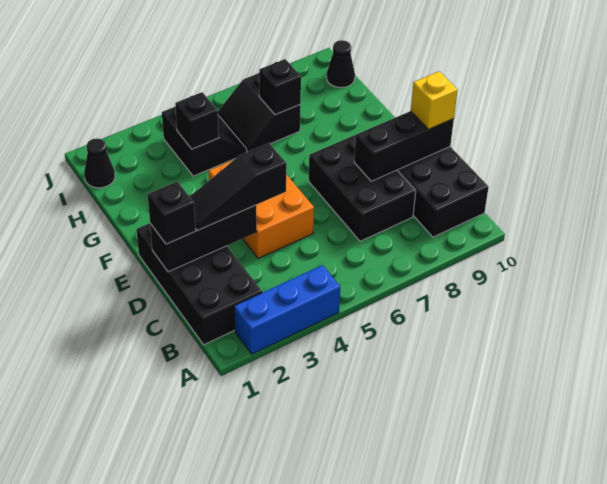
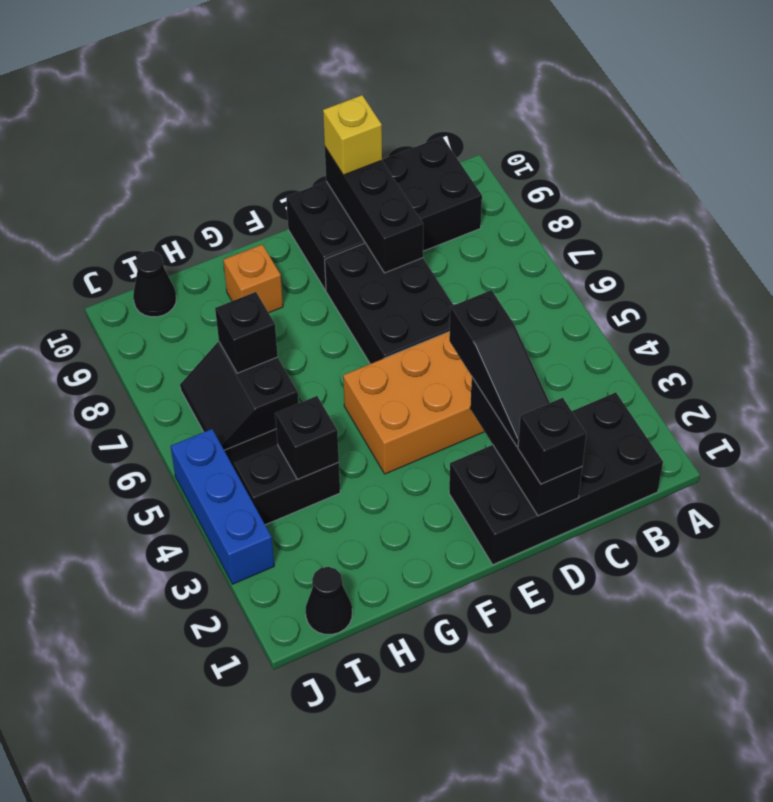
blue 1x3 brick [234,265,340,354] -> blue 1x3 brick moved to [171,429,274,584]
black 2x3 brick [308,135,416,241] -> black 2x3 brick turned to [325,243,453,364]
none -> orange 1x1 brick [223,245,283,313]
black 2x2 slope [218,73,300,152] -> black 2x2 slope turned to [180,342,298,450]

